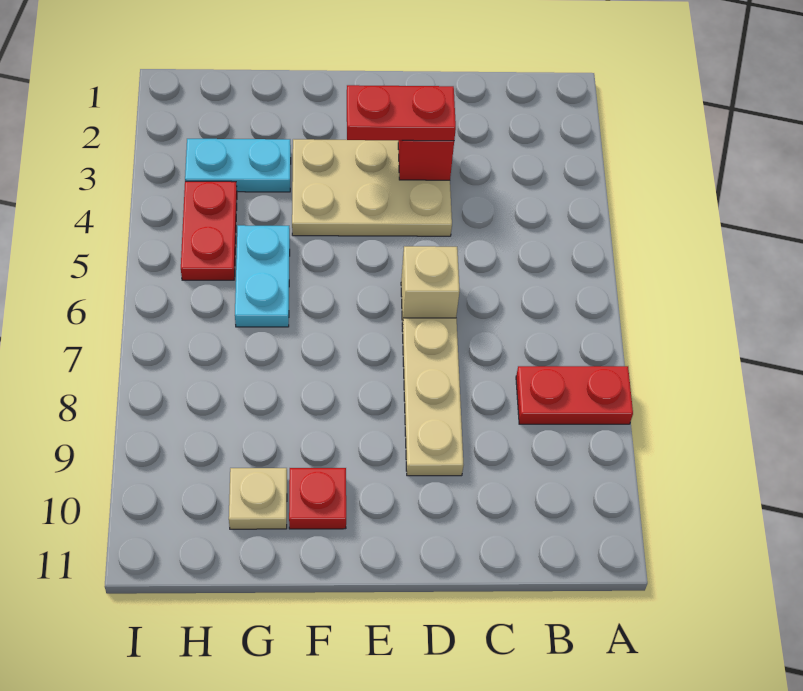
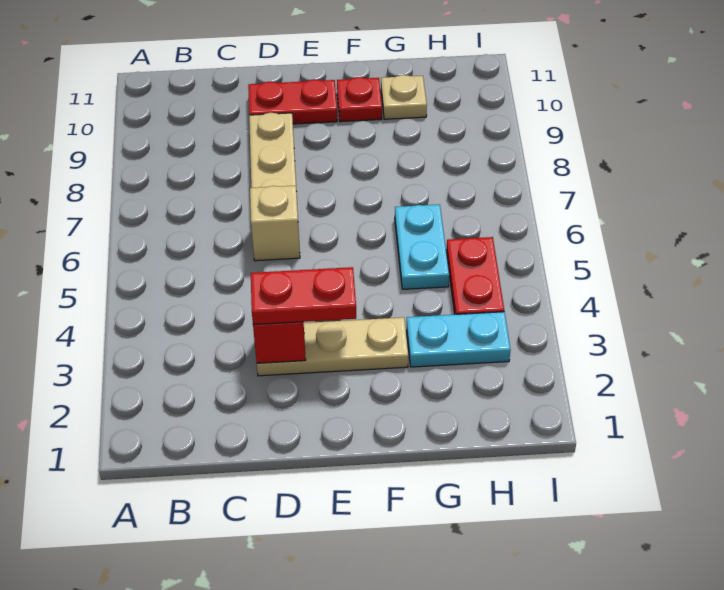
red 1x2 plate [516,366,633,424] -> red 1x2 plate moved to [248,79,337,124]
tan 2x3 plate [292,139,452,236] -> tan 1x3 plate [257,317,408,376]

